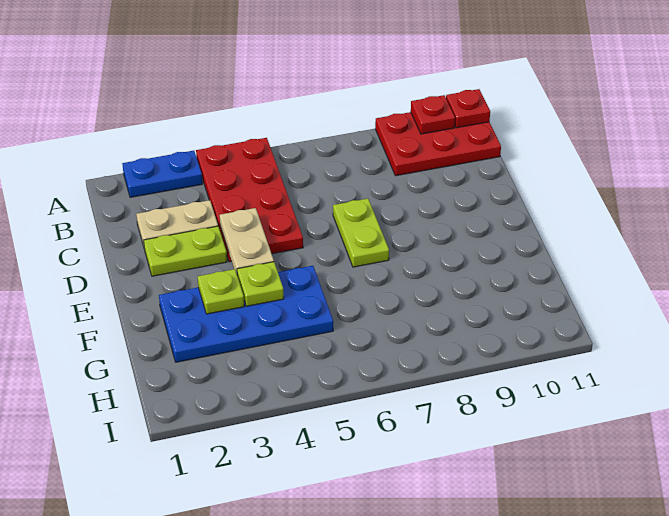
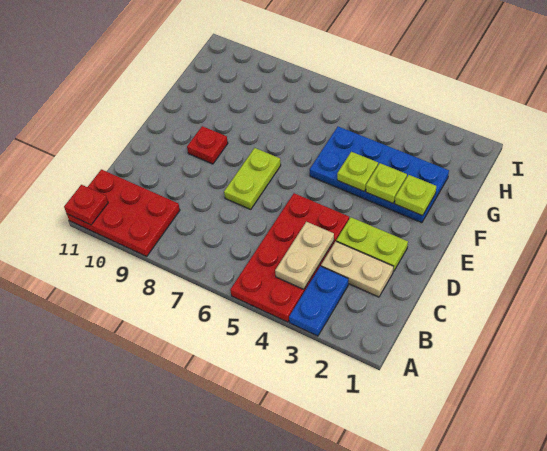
blue 1x2 plate [122,151,202,197] -> blue 1x2 plate turned to [289,266,348,336]
red 1x1 plate [411,95,455,134] -> red 1x1 plate moved to [187,126,228,164]
tan 1x2 plate [220,208,274,274] -> tan 1x2 plate moved to [275,222,334,289]
none -> lime 1x1 plate [395,175,436,216]

